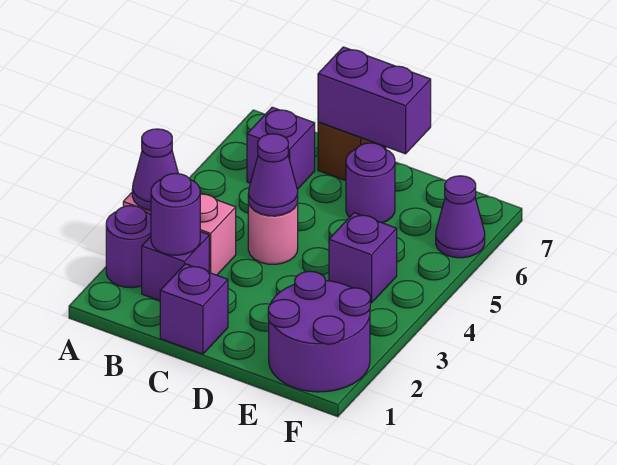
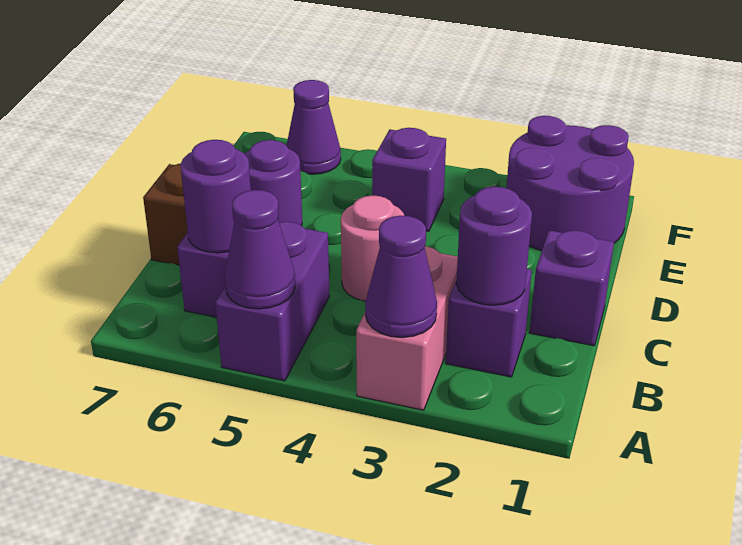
purple 1x1 round brick [106,206,151,288] -> purple 1x1 round brick moved to [180,140,251,253]
purple 1x1 cone [248,134,298,216] -> purple 1x1 cone moved to [225,190,295,309]
purple 1x2 brick [318,47,431,154] -> purple 1x2 brick moved to [215,222,330,381]

